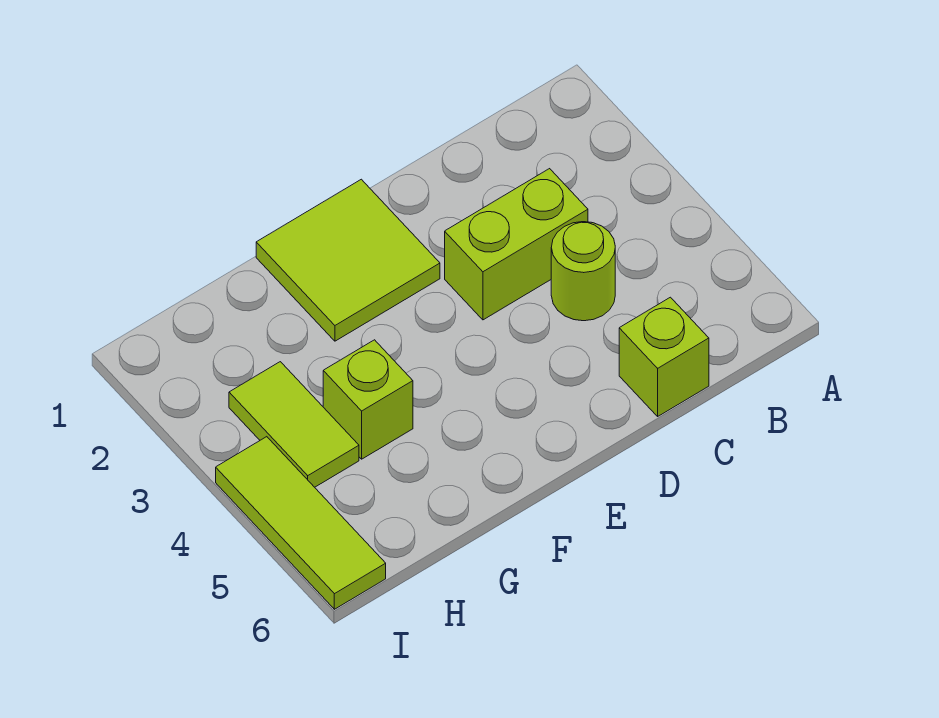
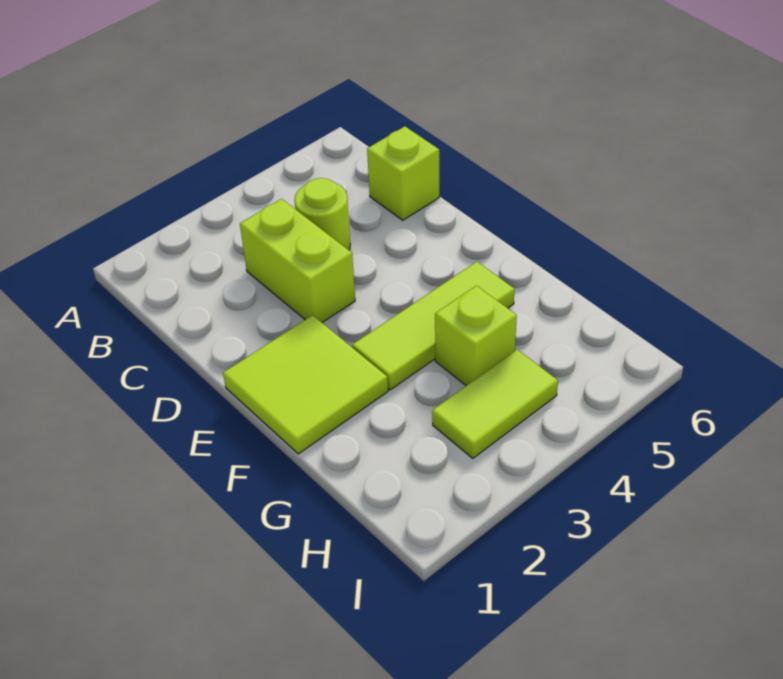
lime 1x3 tile [216,437,386,609] -> lime 1x3 tile moved to [352,262,515,390]

